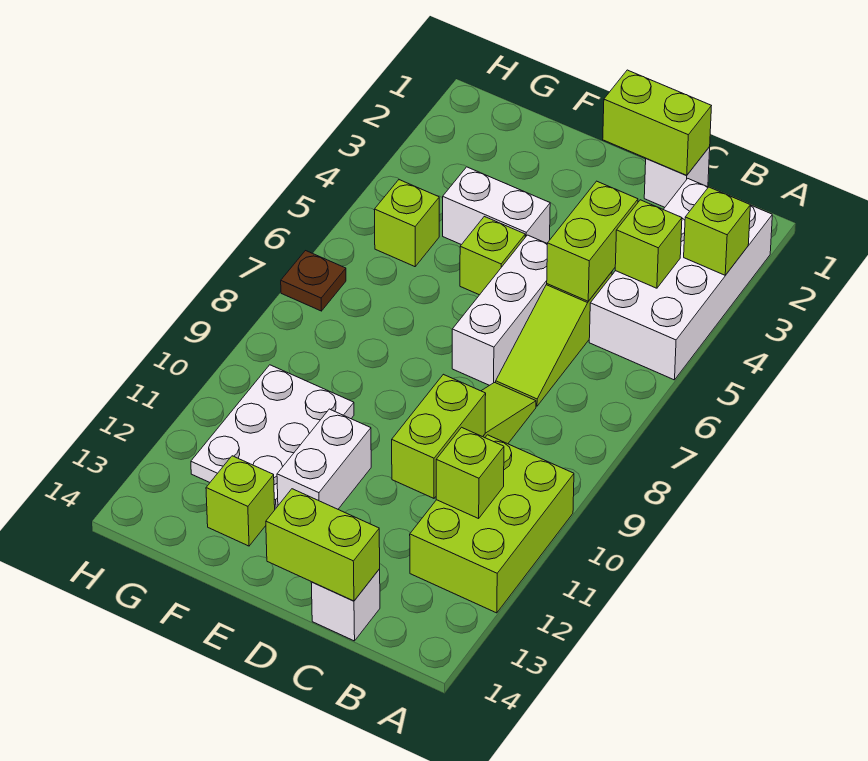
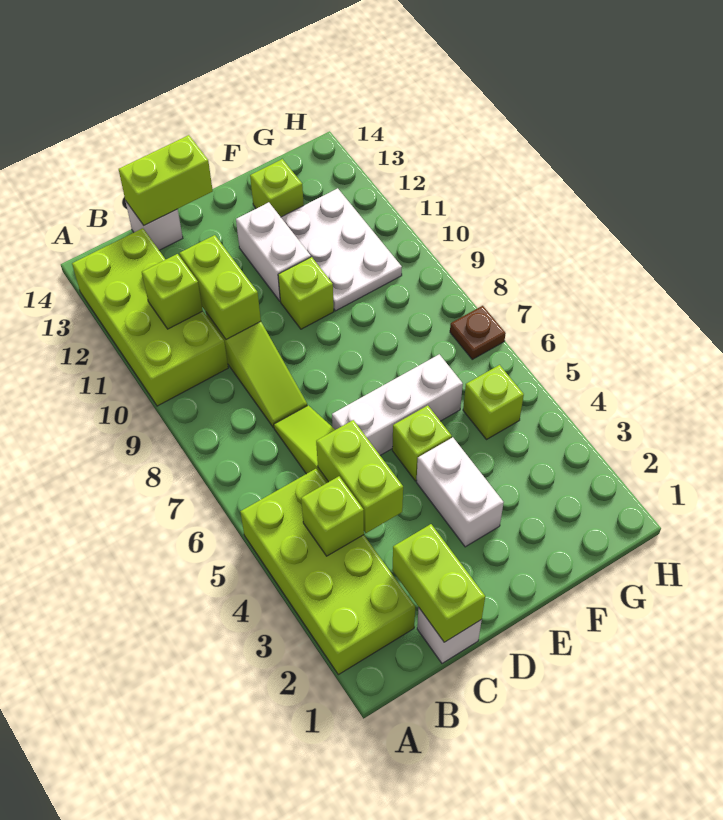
white 2x4 brick [589,179,772,380] -> lime 2x4 brick [240,469,415,675]
lime 1x1 brick [684,187,750,275] -> lime 1x1 brick moved to [278,257,334,329]
lime 2x3 brick [410,435,574,613] -> lime 2x4 brick [72,228,228,406]
lime 1x2 brick [603,70,711,175] -> lime 1x2 brick turned to [392,524,485,642]
white 1x3 brick [452,235,547,385] -> white 1x3 brick turned to [332,354,463,455]
white 1x2 brick [443,167,550,245] -> white 1x2 brick turned to [416,437,504,547]

